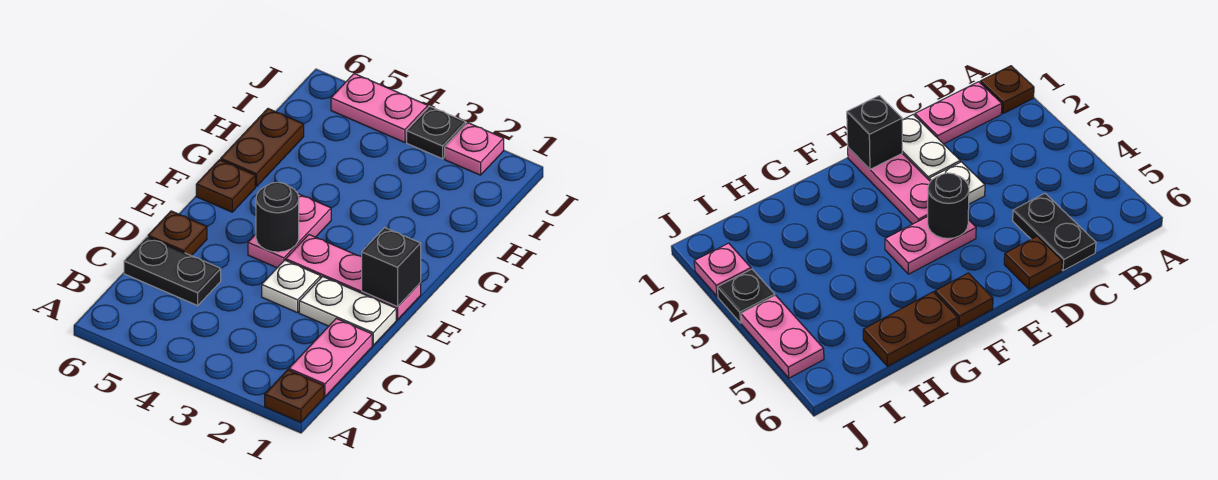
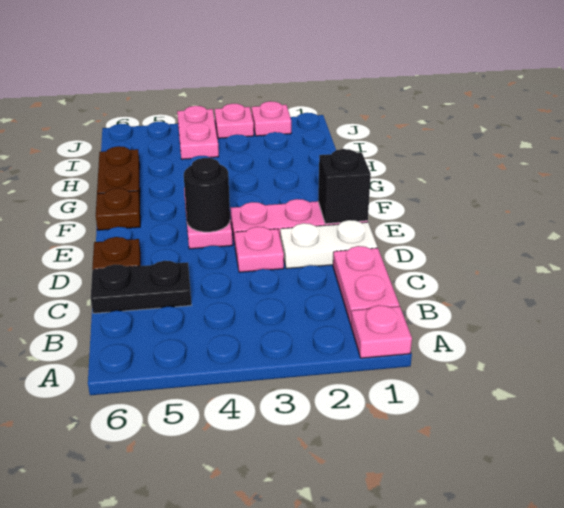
brown 1x1 plate [265,370,324,422] -> pink 1x1 plate [351,305,412,358]
white 1x1 plate [262,260,321,313] -> pink 1x1 plate [234,227,284,272]
black 1x1 plate [407,106,466,159] -> pink 1x1 plate [215,104,254,138]
pink 1x2 plate [331,74,428,142] -> pink 1x2 plate turned to [177,106,219,159]

